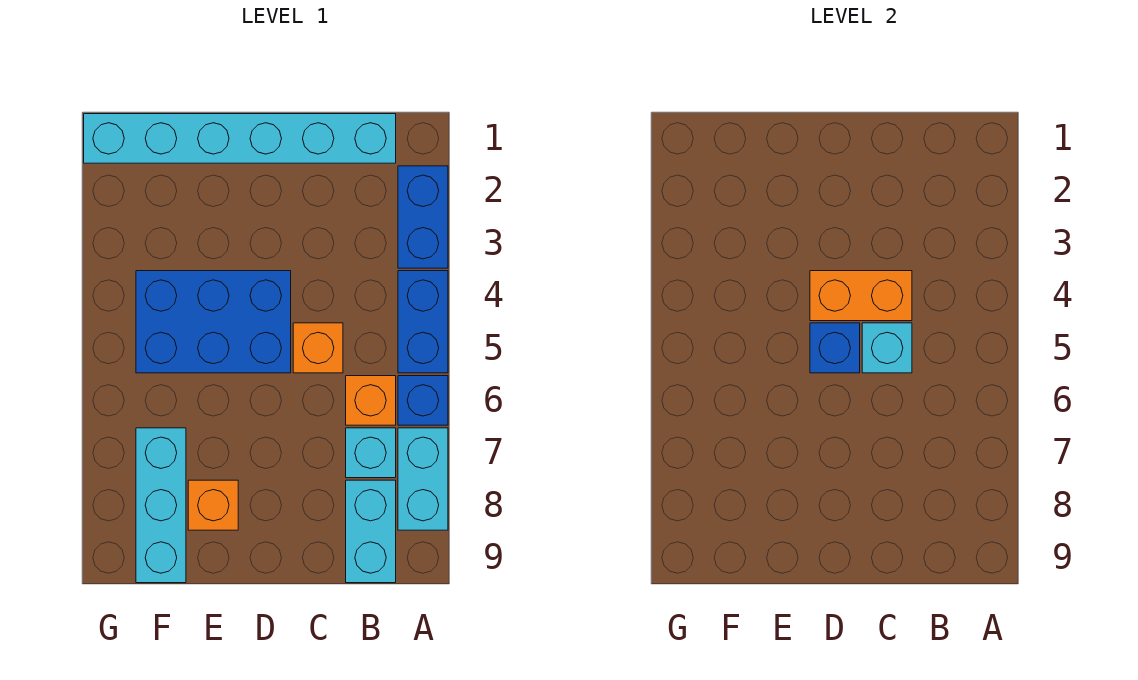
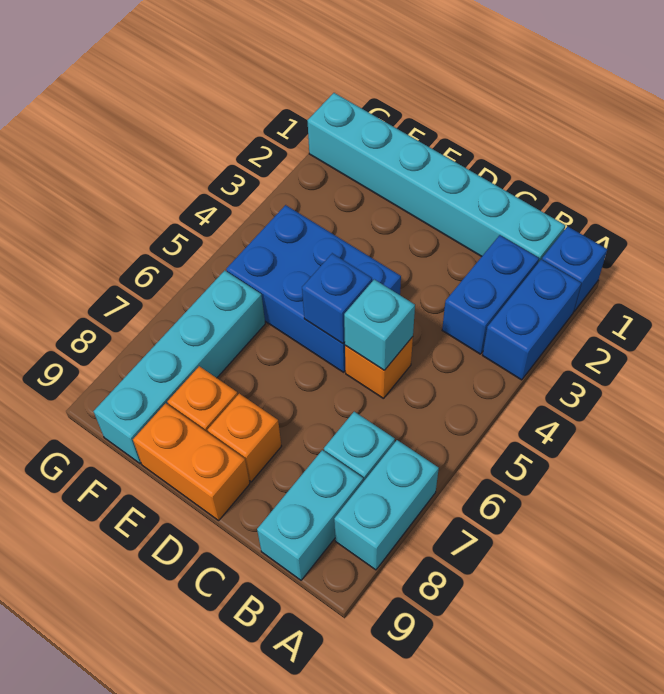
blue 1x2 brick [398,271,448,373] -> blue 1x2 brick moved to [442,235,539,354]
blue 1x1 brick [398,376,448,425] -> blue 1x1 brick moved to [542,226,607,311]
orange 1x1 brick [346,376,396,425] -> orange 1x1 brick moved to [208,394,281,482]
orange 1x2 brick [810,271,912,321] -> orange 1x2 brick moved to [133,403,250,520]
cyan 1x3 brick [136,428,186,583] -> cyan 1x4 brick [94,270,265,464]

